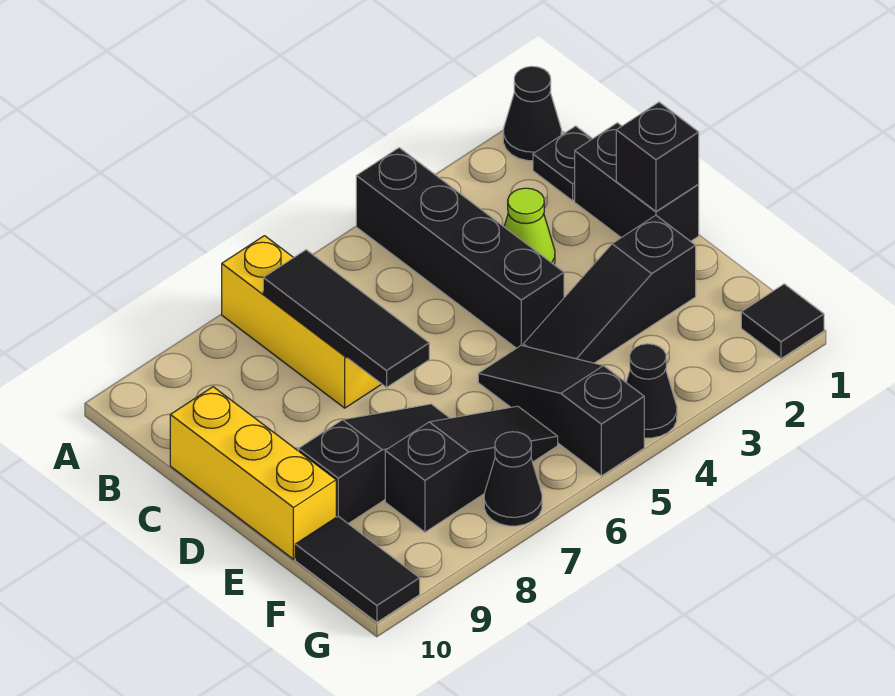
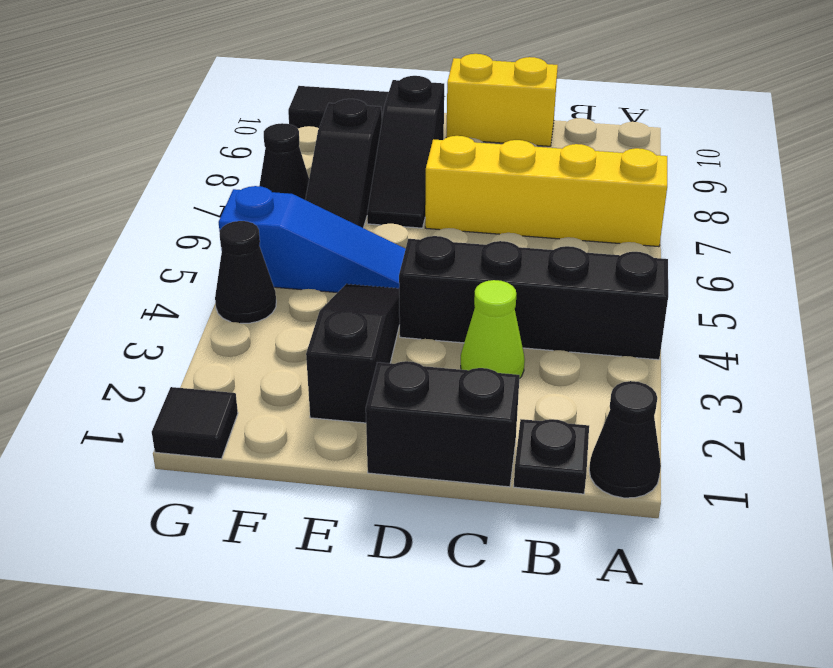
yellow 1x3 brick [222,236,381,408] -> yellow 1x4 brick [425,136,667,247]
black 1x3 tile [263,250,429,387] -> none
yellow 1x3 brick [170,387,336,559] -> yellow 1x2 brick [446,54,558,146]
black 1x1 brick [616,102,699,211] -> none
black 1x3 slope [478,345,644,476] -> blue 1x3 slope [219,186,405,293]

